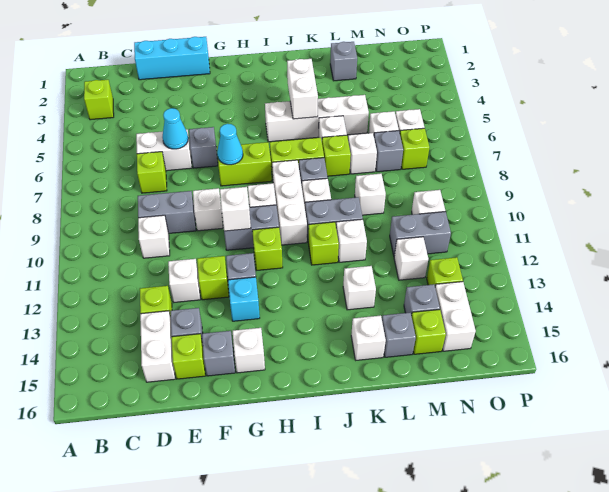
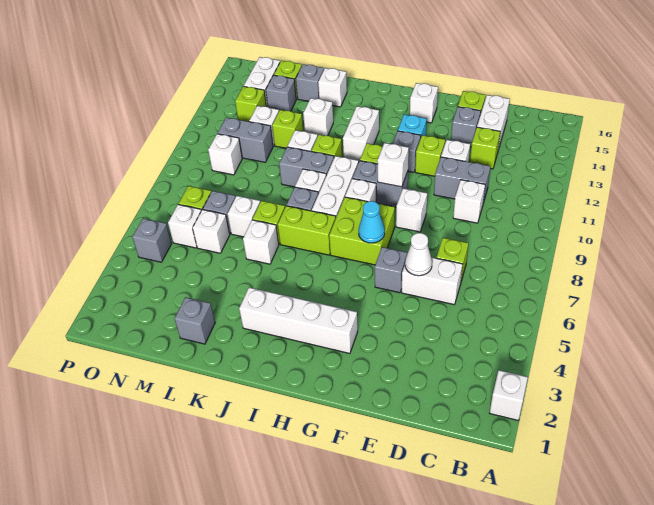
lime 1x1 brick [84,80,114,120] -> lime 1x1 brick moved to [272,110,303,148]
cyan 1x3 brick [134,37,210,80] -> none
grey 1x2 brick [138,191,196,233] -> grey 1x2 brick moved to [434,157,490,203]
cyan 1x1 cone [162,108,188,149] -> white 1x1 cone [405,233,432,276]
grey 1x1 brick [202,331,235,376] -> grey 1x1 brick moved to [132,218,172,262]
lime 1x2 brick [217,142,272,186] -> lime 2x2 brick [329,197,395,265]
white 1x4 brick [265,95,369,142] -> white 1x4 brick moved to [239,287,358,354]
white 1x2 brick [287,59,318,119] -> white 1x2 brick moved to [343,106,379,162]
white 1x1 brick [355,174,386,215] -> white 1x1 brick moved to [490,370,528,420]

